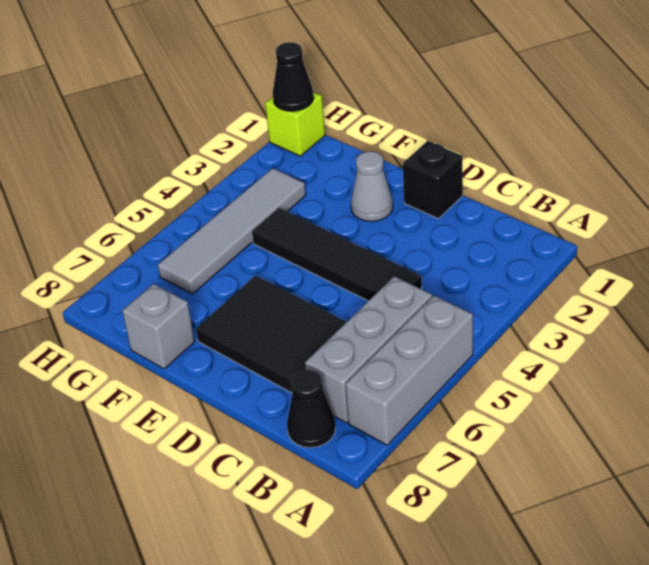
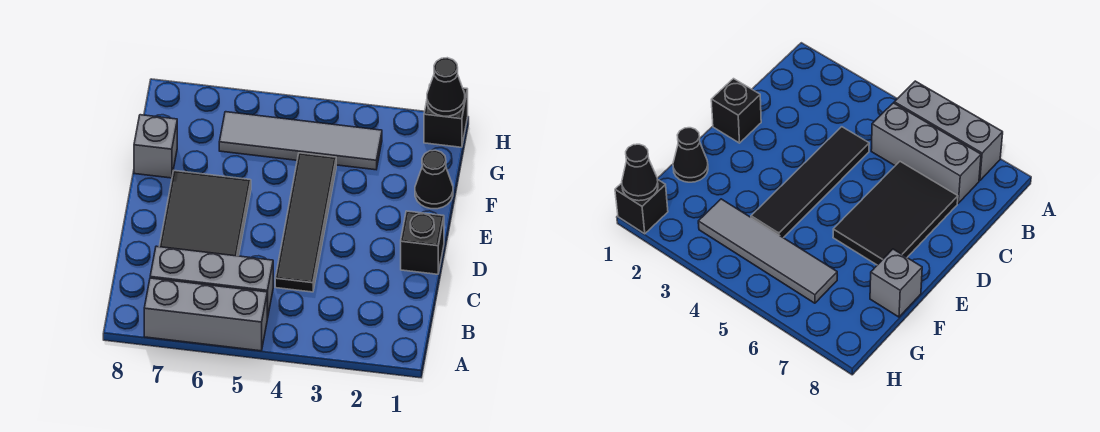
black 1x1 cone [287,370,336,448] -> black 1x1 cone moved to [415,150,453,209]
grey 1x1 cone [351,151,393,221] -> none
lime 1x1 brick [265,92,325,156] -> black 1x1 brick [424,85,468,147]

